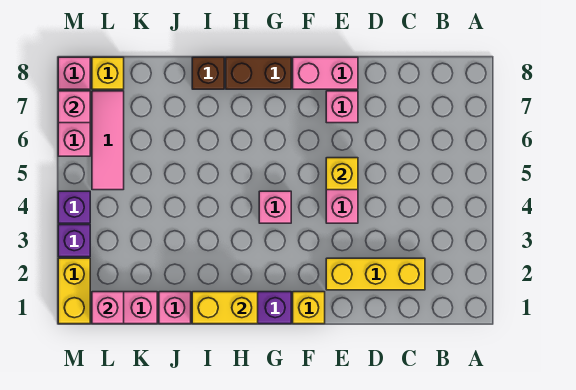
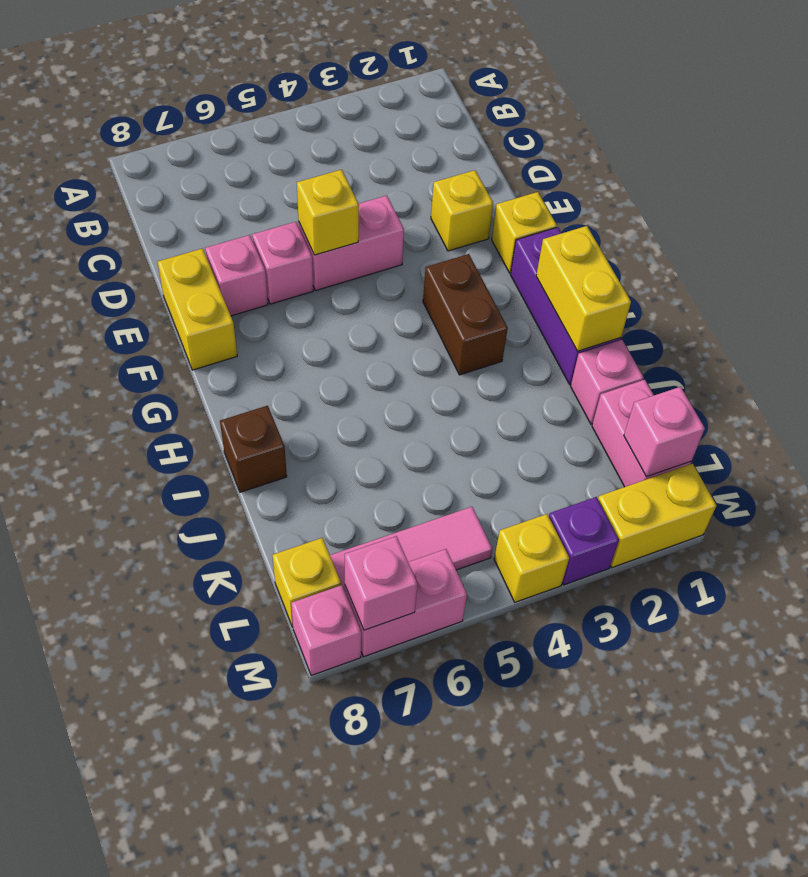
yellow 1x3 brick [326,258,425,290] -> yellow 1x1 brick [431,170,493,251]
pink 1x2 brick [293,57,358,89] -> yellow 1x2 brick [158,248,237,370]
pink 1x1 brick [259,191,291,223] -> pink 1x1 brick moved to [252,222,313,304]
brown 1x2 brick [226,57,291,89] -> brown 1x2 brick moved to [423,254,508,375]
purple 1x1 brick [58,191,90,223] -> yellow 1x1 brick [494,514,569,602]

